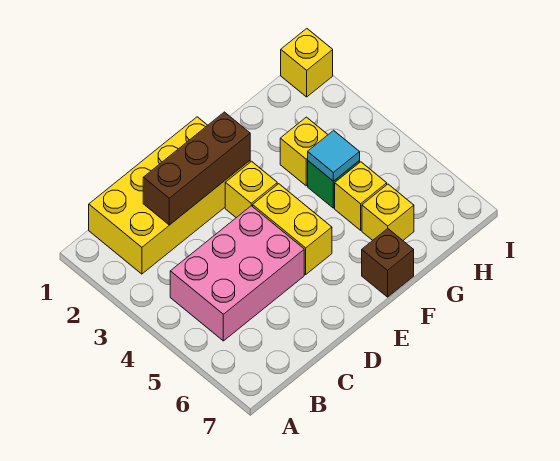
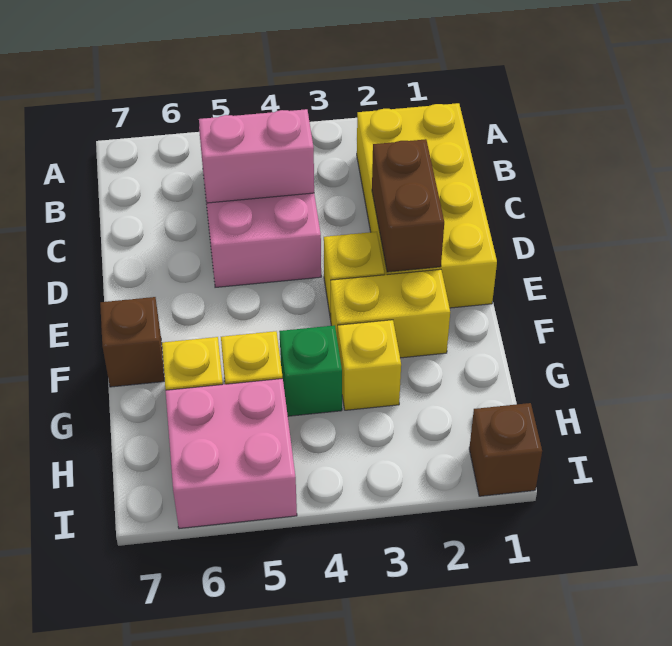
brown 1x3 brick [143,112,250,225] -> brown 1x2 brick [372,139,444,272]
none -> pink 1x2 brick [199,109,314,203]
yellow 1x2 brick [253,184,332,274] -> yellow 1x2 brick moved to [331,269,450,358]
cyan 1x1 tile [308,130,360,181] -> none
none -> pink 2x2 brick [165,378,297,529]
yellow 1x1 brick [281,29,333,97] -> brown 1x1 brick [469,403,542,496]

